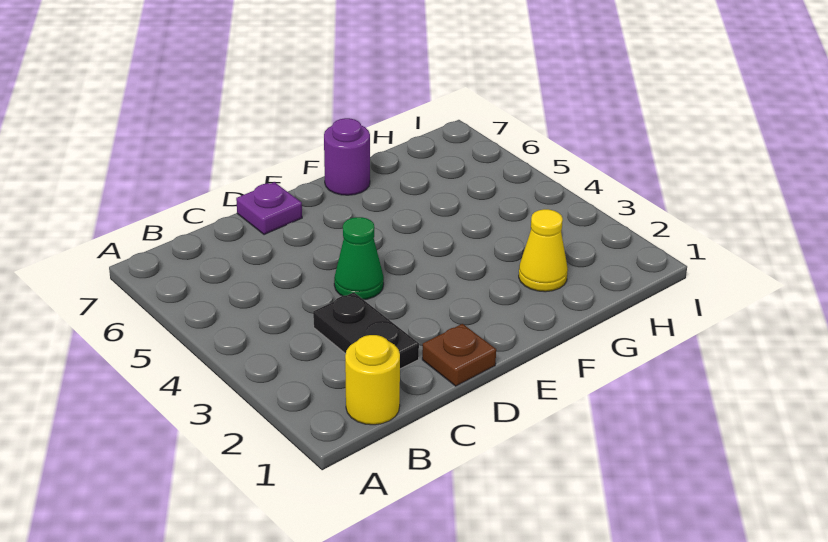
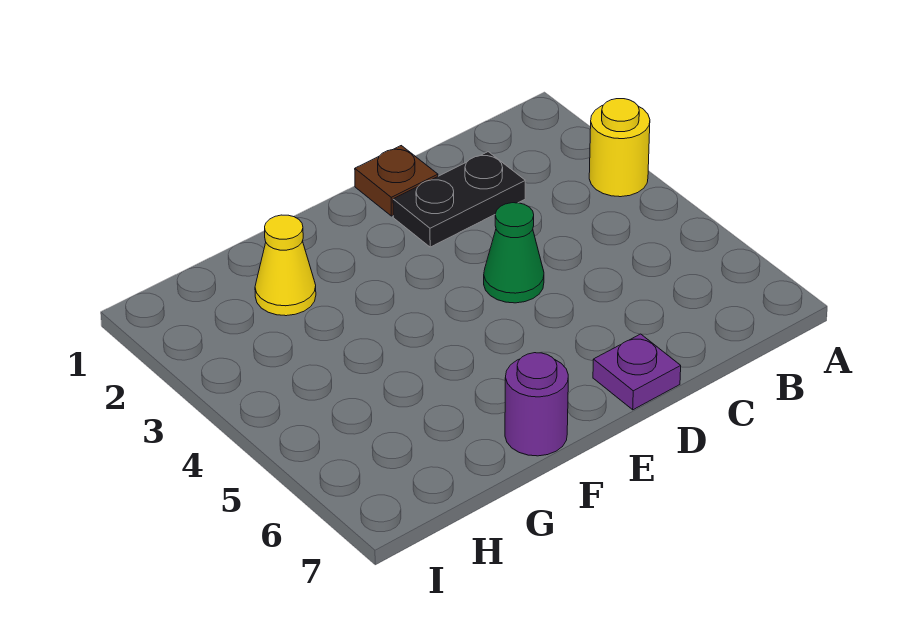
yellow 1x1 round brick [345,335,400,425] -> yellow 1x1 round brick moved to [589,99,650,197]
black 1x2 plate [313,292,419,369] -> black 1x2 plate turned to [393,152,525,247]

